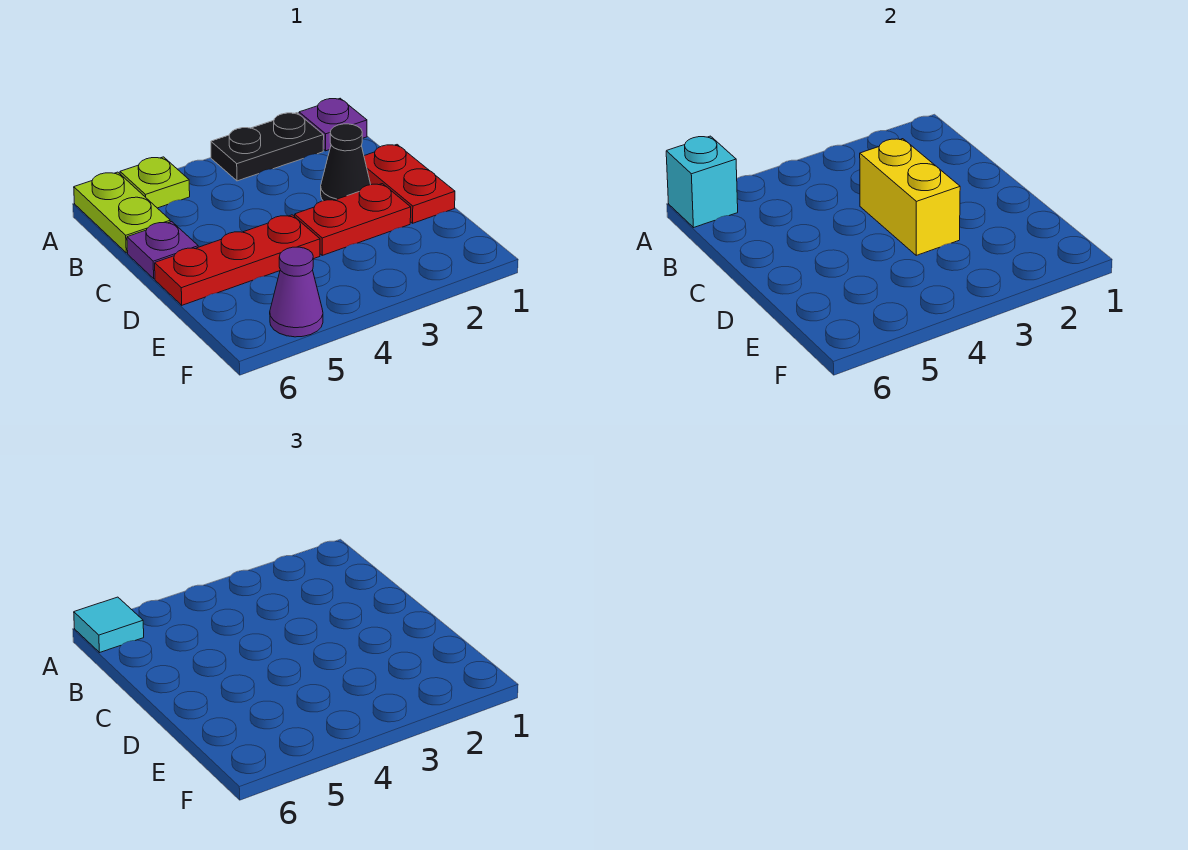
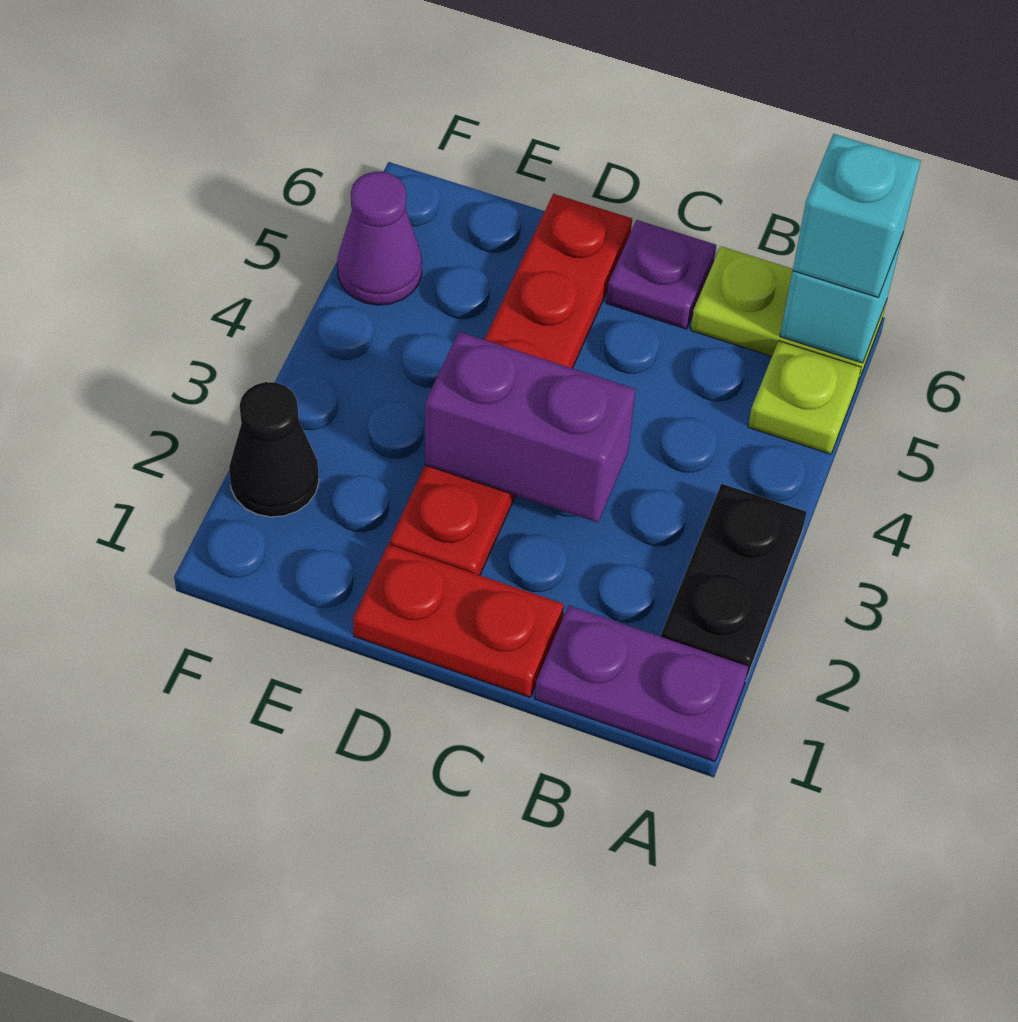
purple 1x1 plate [299,98,367,151] -> purple 1x2 plate [535,606,748,761]
cyan 1x1 tile [74,597,144,652] -> cyan 1x1 brick [793,134,921,298]
black 1x1 cone [321,124,371,201] -> black 1x1 cone moved to [229,382,319,517]
yellow 1x2 brick [860,139,960,255] -> purple 1x2 brick [425,332,636,523]

